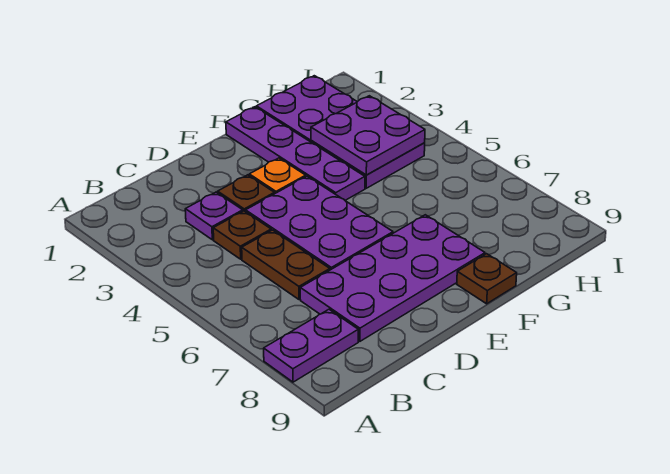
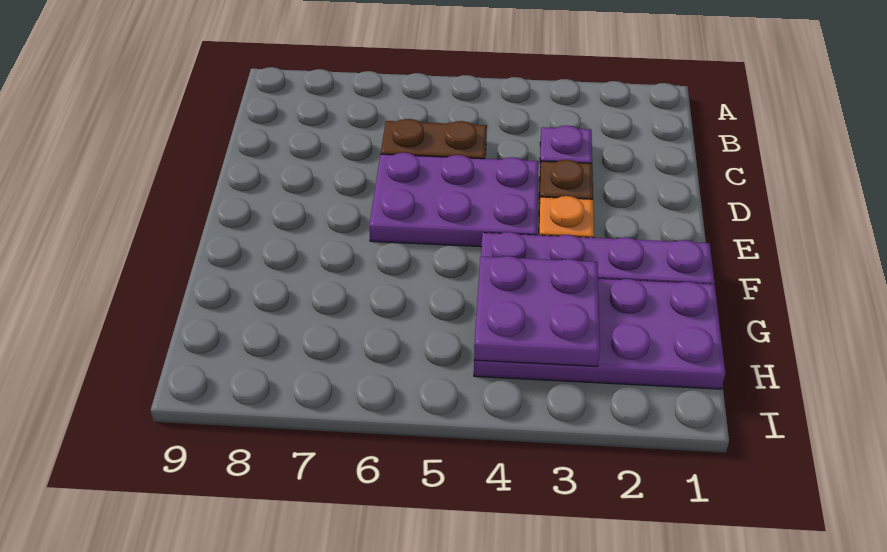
purple 1x2 plate [264,309,358,382] -> none
brown 1x1 plate [213,211,271,259] -> none
purple 2x4 plate [300,215,485,341] -> none
brown 1x1 plate [457,254,517,304] -> none

